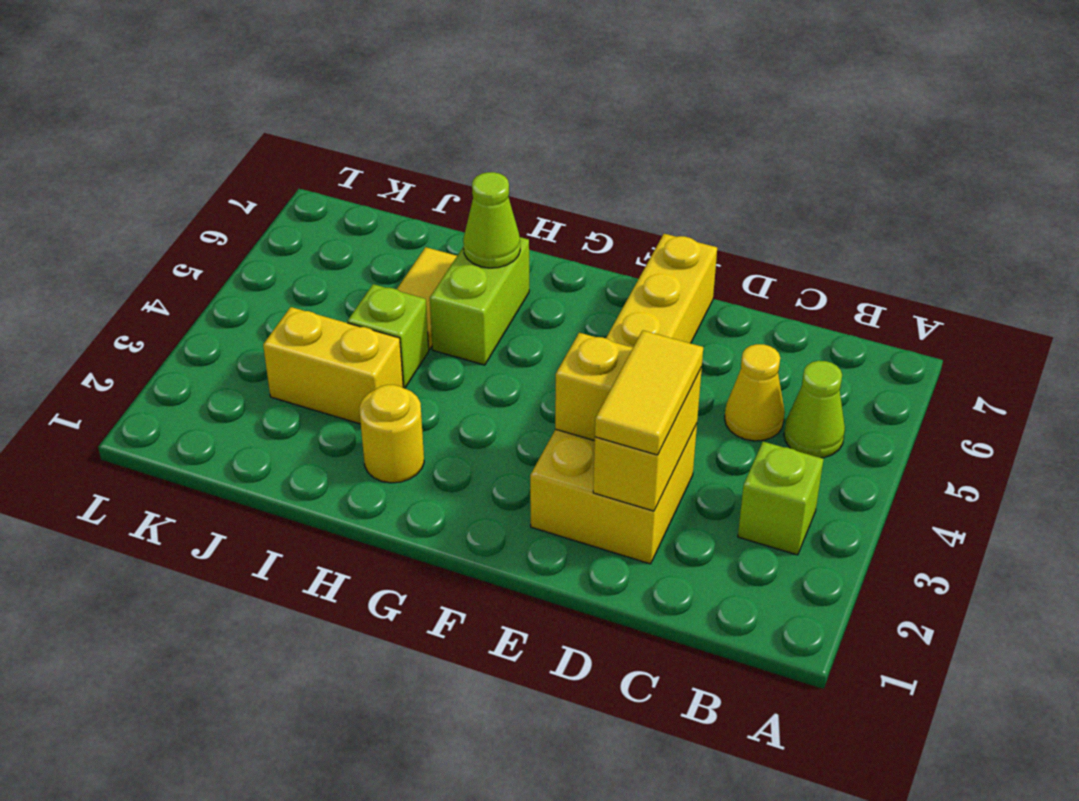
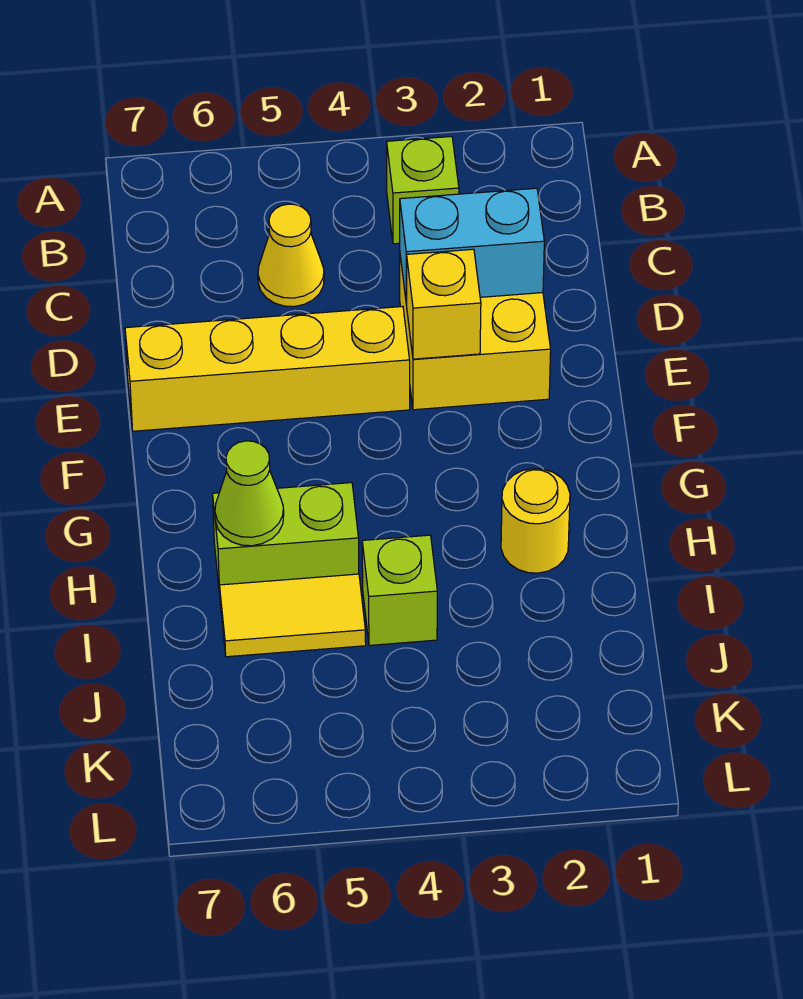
lime 1x1 cone [784,361,845,458] -> none
yellow 1x2 brick [593,367,702,511] -> cyan 1x2 brick [400,188,544,303]
yellow 1x2 tile [595,330,703,455] -> none
yellow 1x2 brick [263,307,403,424] -> none

